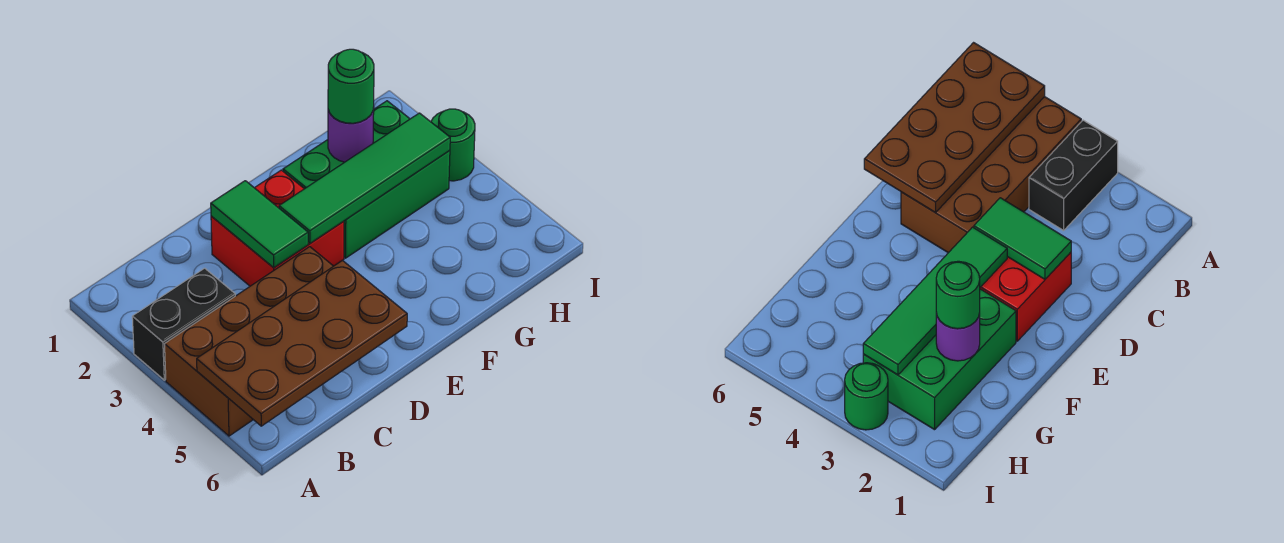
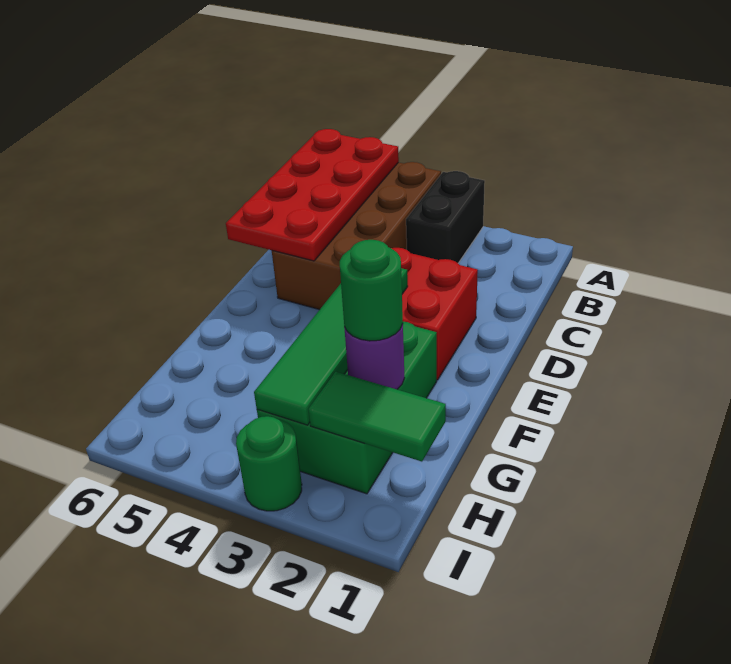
brown 2x4 plate [197,260,407,426] -> red 2x4 plate [226,129,399,261]
green 1x2 tile [211,181,308,268] -> green 1x2 tile moved to [308,372,446,462]

